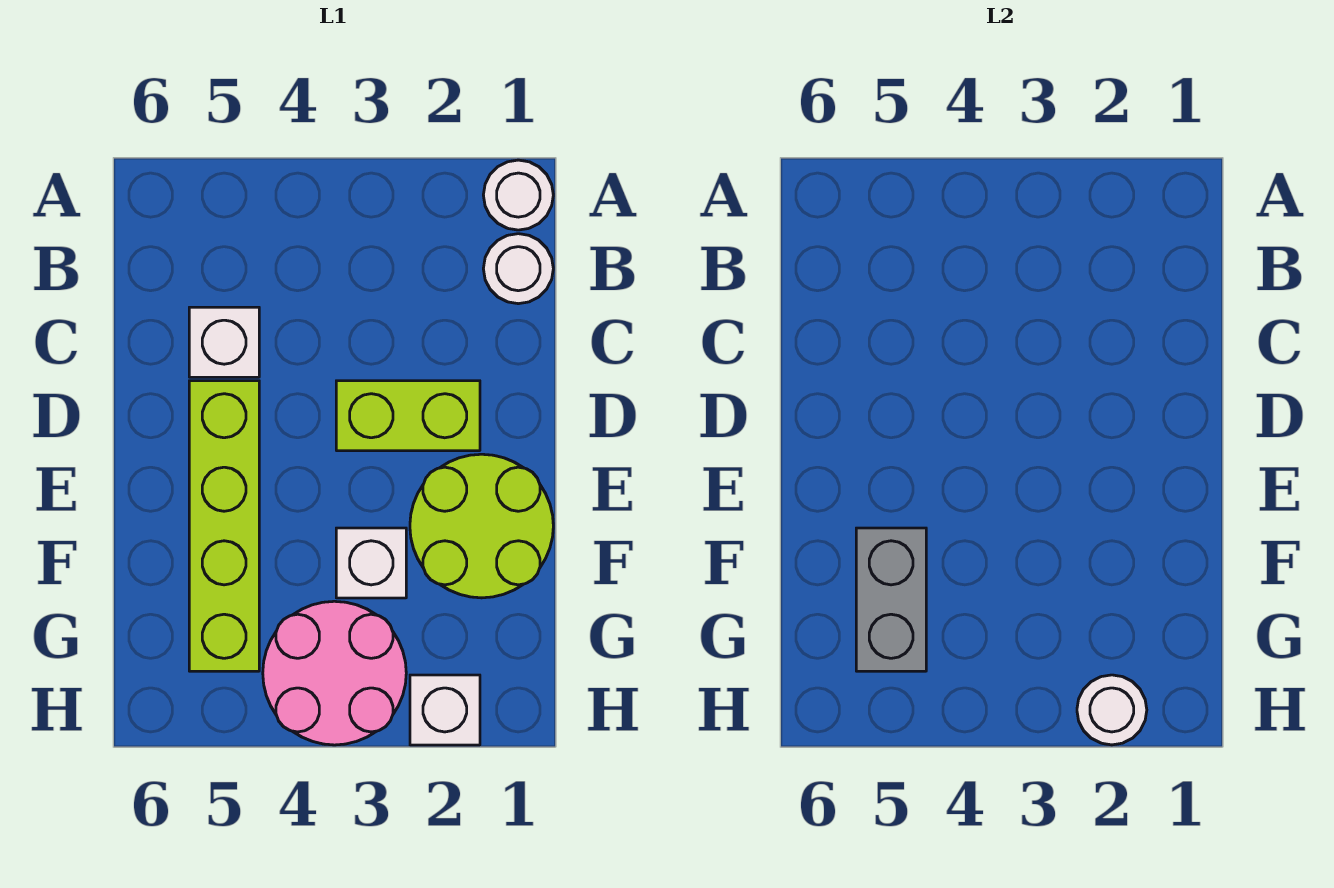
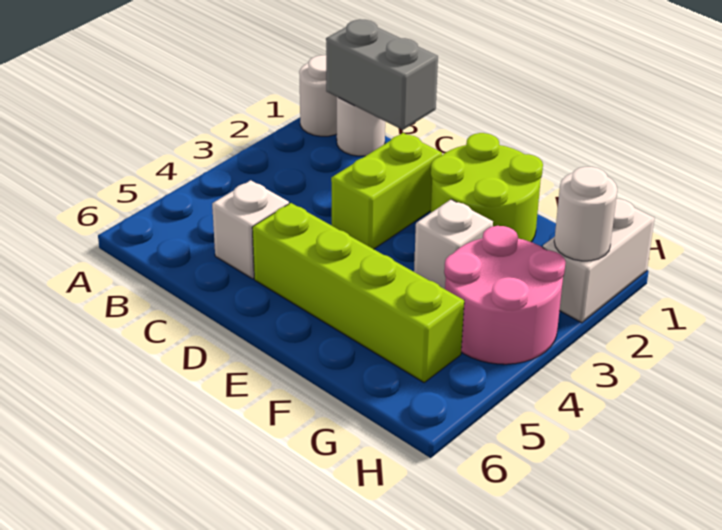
grey 1x2 brick [856,528,926,671] -> grey 1x2 brick moved to [326,20,438,130]
white 1x1 brick [410,675,480,745] -> white 1x2 brick [543,199,655,323]

